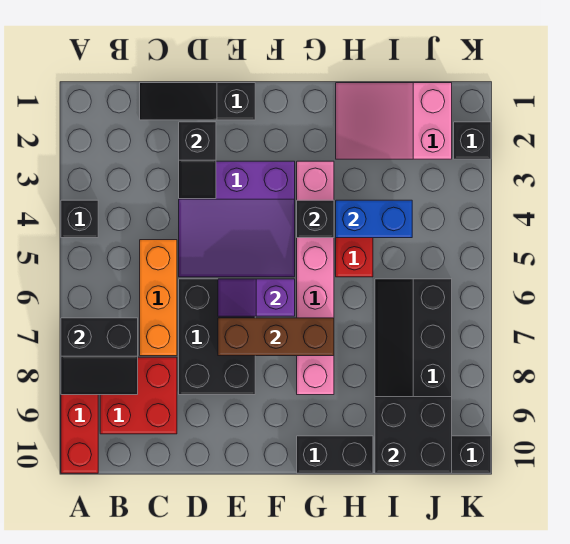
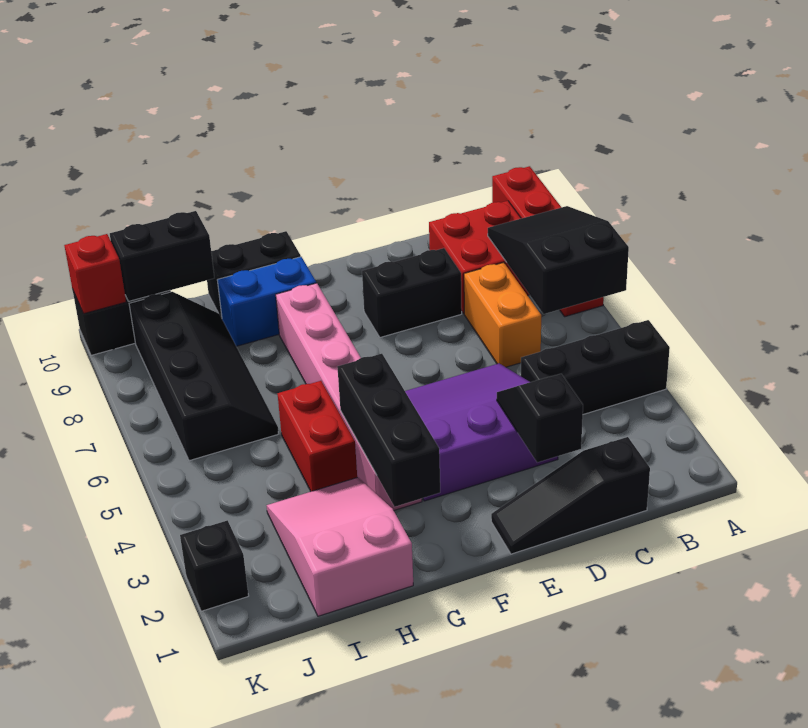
black 1x1 brick [61,200,98,238] -> black 1x3 brick [521,320,670,414]
black 2x2 slope [61,318,138,395] -> black 2x3 slope [488,206,629,314]
black 1x3 slope [140,83,255,120] -> black 1x3 slope turned to [491,437,650,554]
orange 1x3 brick [140,240,177,356] -> orange 1x2 brick [464,262,541,367]
black 2x3 brick [179,279,255,395] -> black 1x2 brick [362,248,462,337]
purple 1x2 slope [218,279,295,316] -> none
brown 1x3 brick [218,318,334,356] -> none
black 1x1 brick [297,200,334,238] -> black 1x3 brick [337,354,440,507]
pink 2x3 slope [336,83,452,159] -> pink 2x3 slope turned to [267,477,413,616]
blue 1x2 brick [336,200,412,238] -> blue 1x2 brick moved to [217,257,316,346]
black 2x2 brick [375,397,452,473] -> black 1x2 brick [110,211,214,301]
none -> red 1x1 brick [64,234,126,314]

